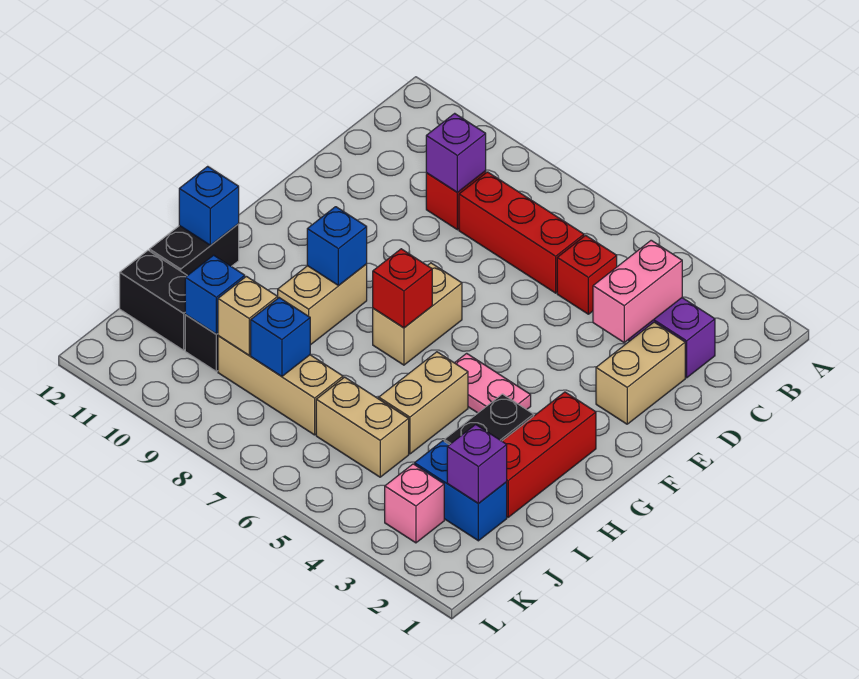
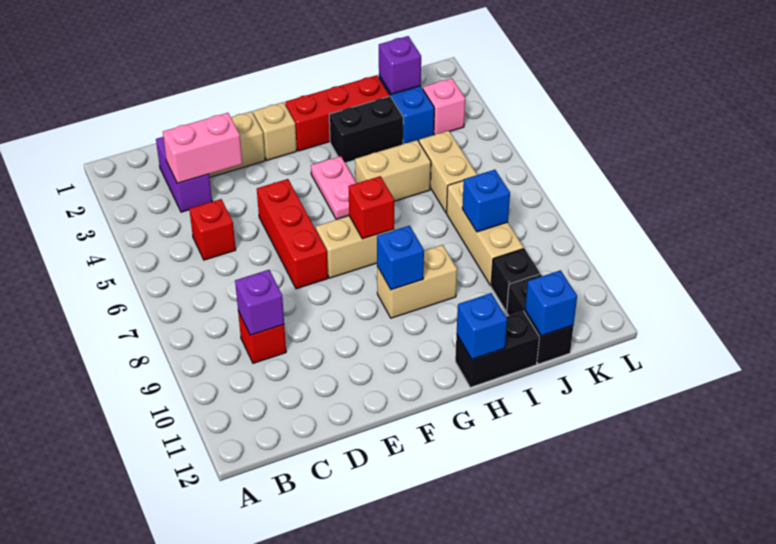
red 1x3 brick [459,172,584,293] -> red 1x3 brick moved to [257,179,328,289]
tan 1x1 brick [218,276,278,355] -> tan 1x1 brick moved to [253,102,297,160]
blue 1x1 brick [185,255,245,334] -> blue 1x1 brick moved to [525,270,577,336]

